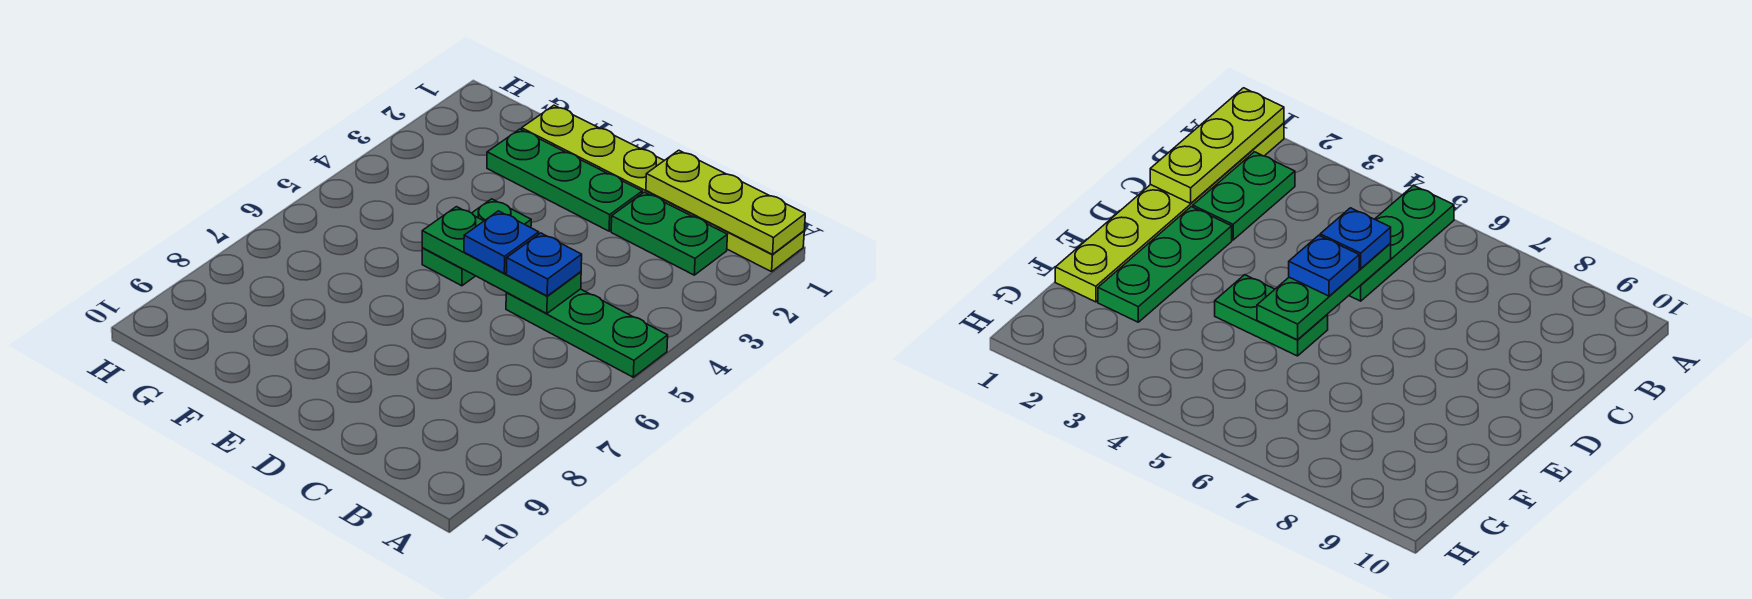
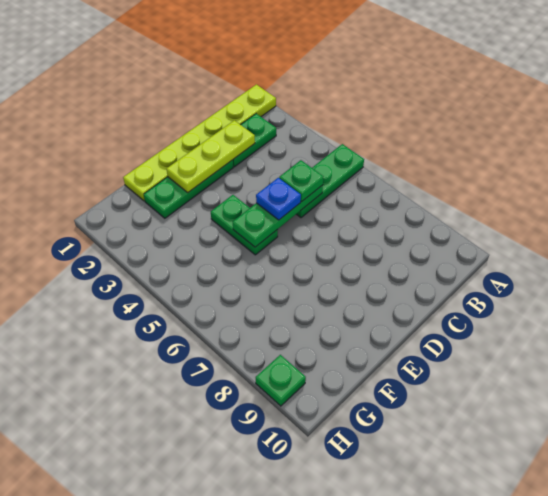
lime 1x3 plate [646,150,805,254] -> lime 1x3 plate moved to [166,120,255,192]
blue 1x1 plate [506,233,582,296] -> green 1x1 plate [279,160,323,201]
none -> green 1x1 plate [256,355,306,406]

